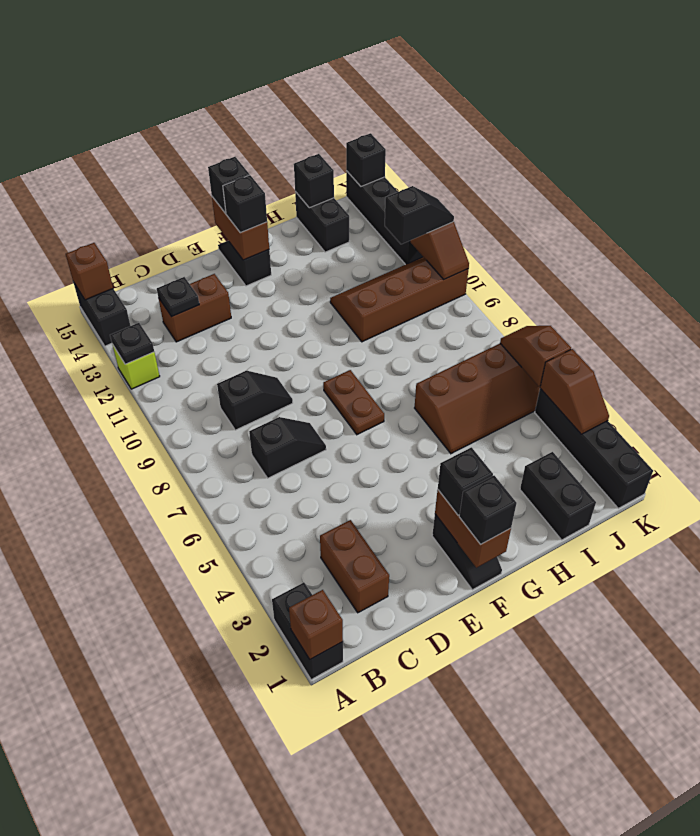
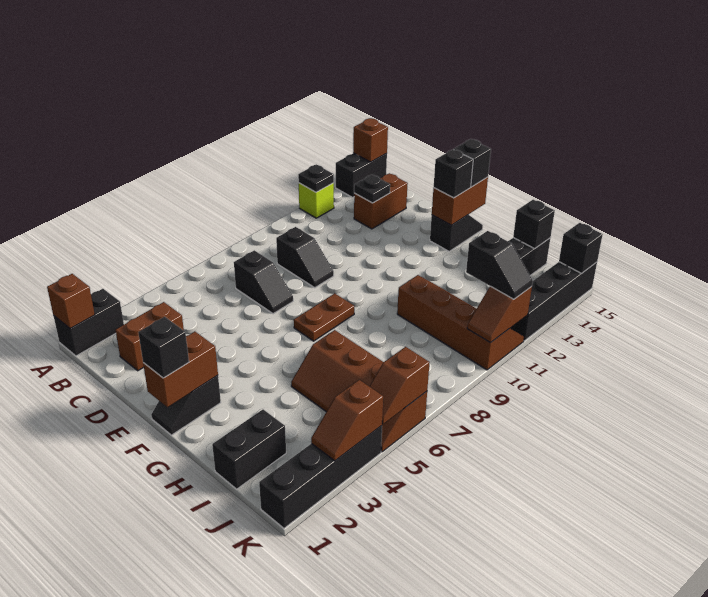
brown 1x2 brick [159,274,231,342] -> brown 1x2 brick turned to [354,173,408,229]
black 1x1 brick [438,447,493,515] -> none
brown 1x2 slope [500,326,571,387] -> brown 1x2 slope turned to [369,347,429,424]

